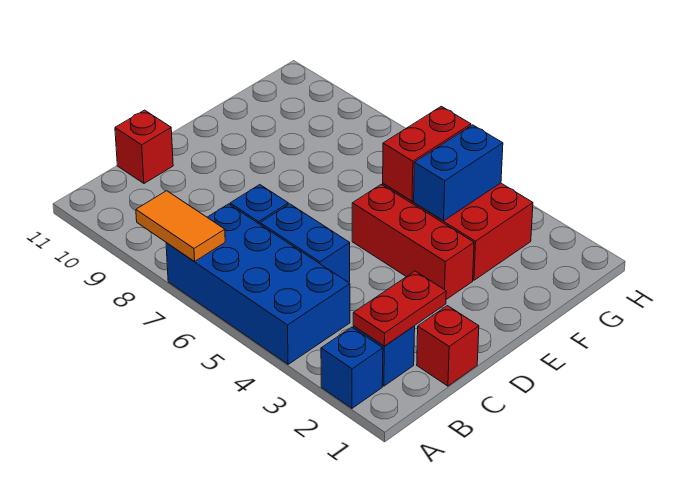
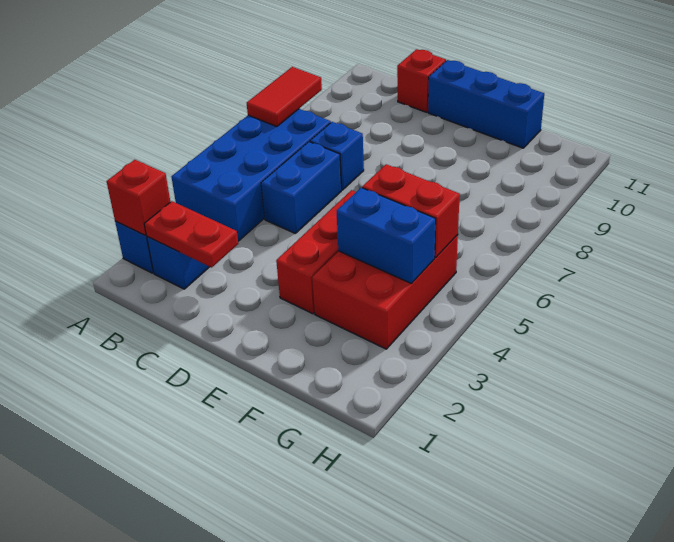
orange 1x2 tile [136,191,225,262] -> red 1x2 tile [247,67,322,127]
red 1x1 brick [417,306,479,386] -> red 1x1 brick moved to [106,160,170,235]
none -> blue 1x3 brick [428,60,544,148]

